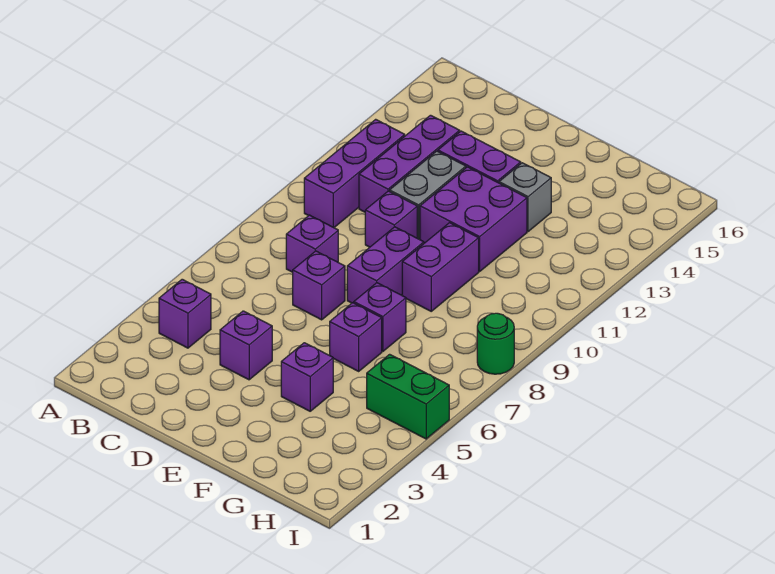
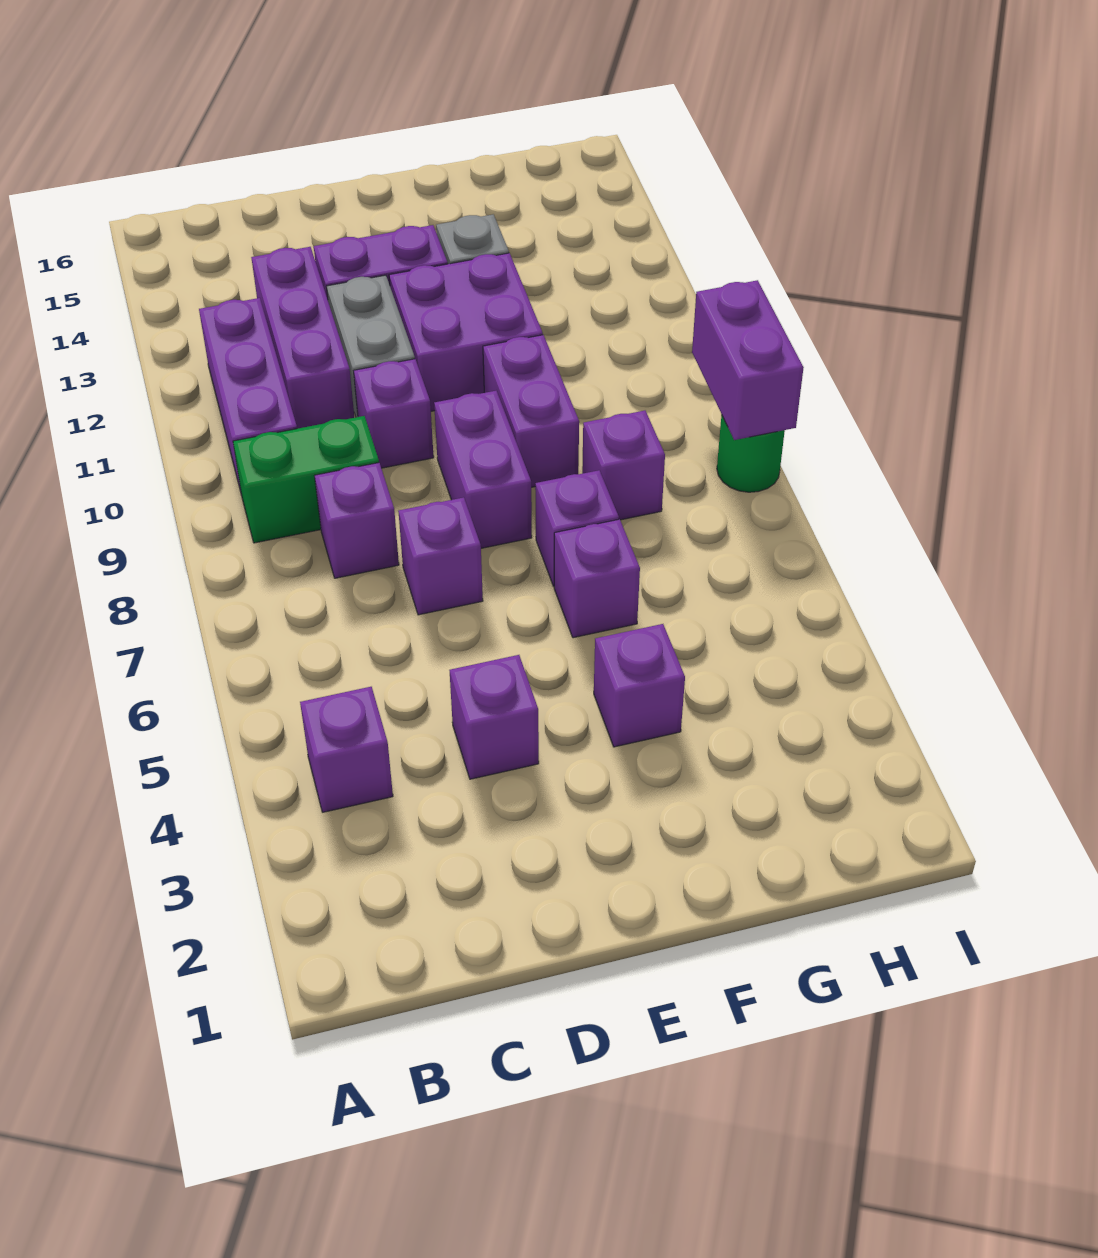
none -> purple 1x1 brick [582,411,665,520]
green 1x2 brick [367,354,449,439] -> green 1x2 brick moved to [233,416,379,543]
none -> purple 1x2 brick [692,280,804,440]

